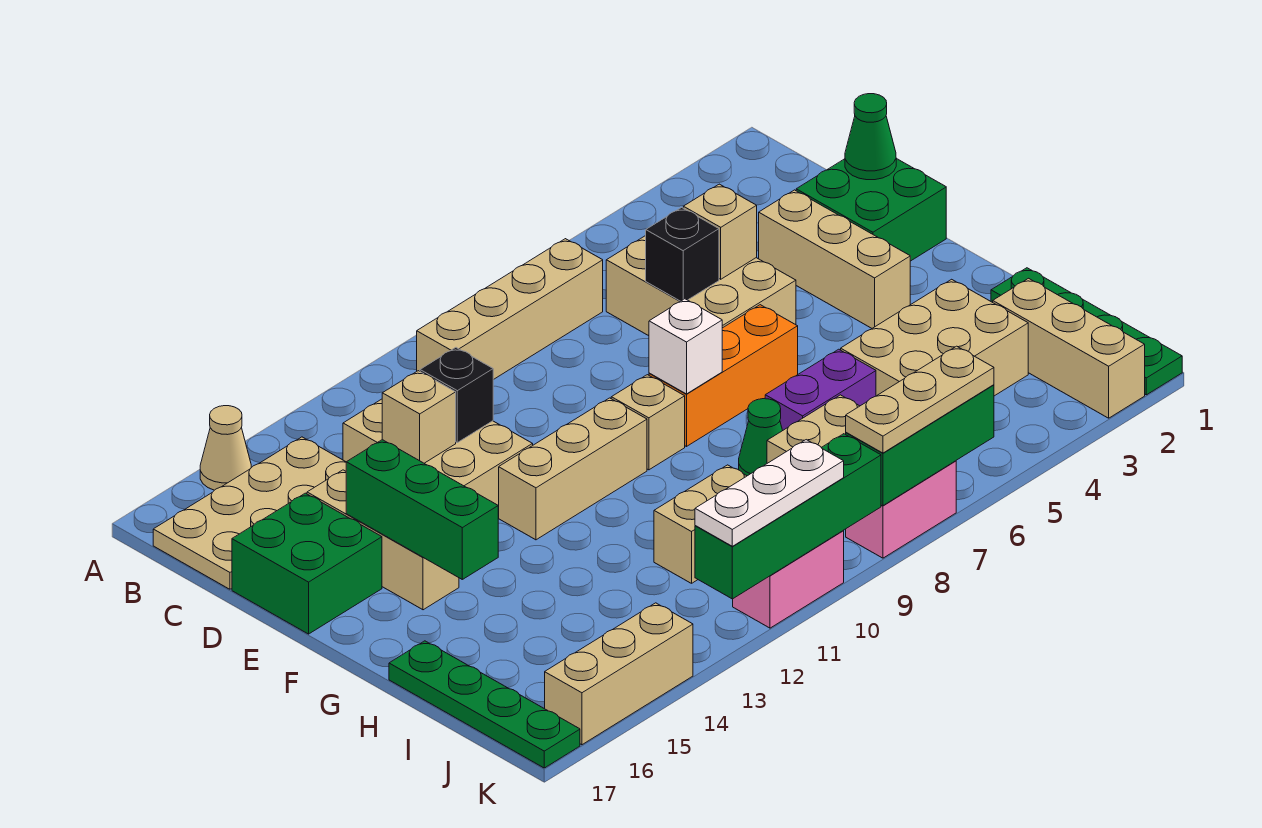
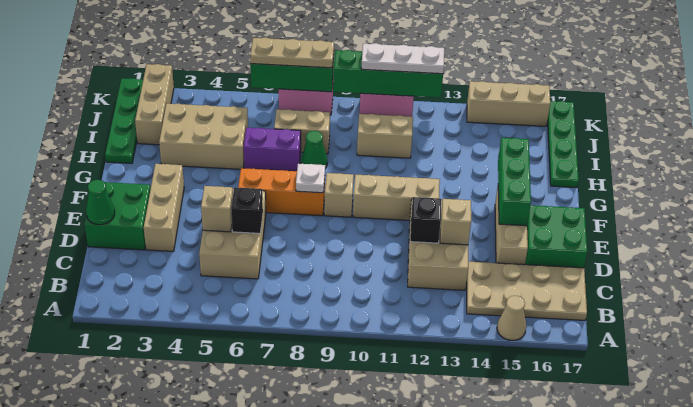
tan 1x4 brick [417,239,603,380] -> none
white 1x1 brick [649,299,722,394] -> white 1x1 plate [296,164,325,193]

